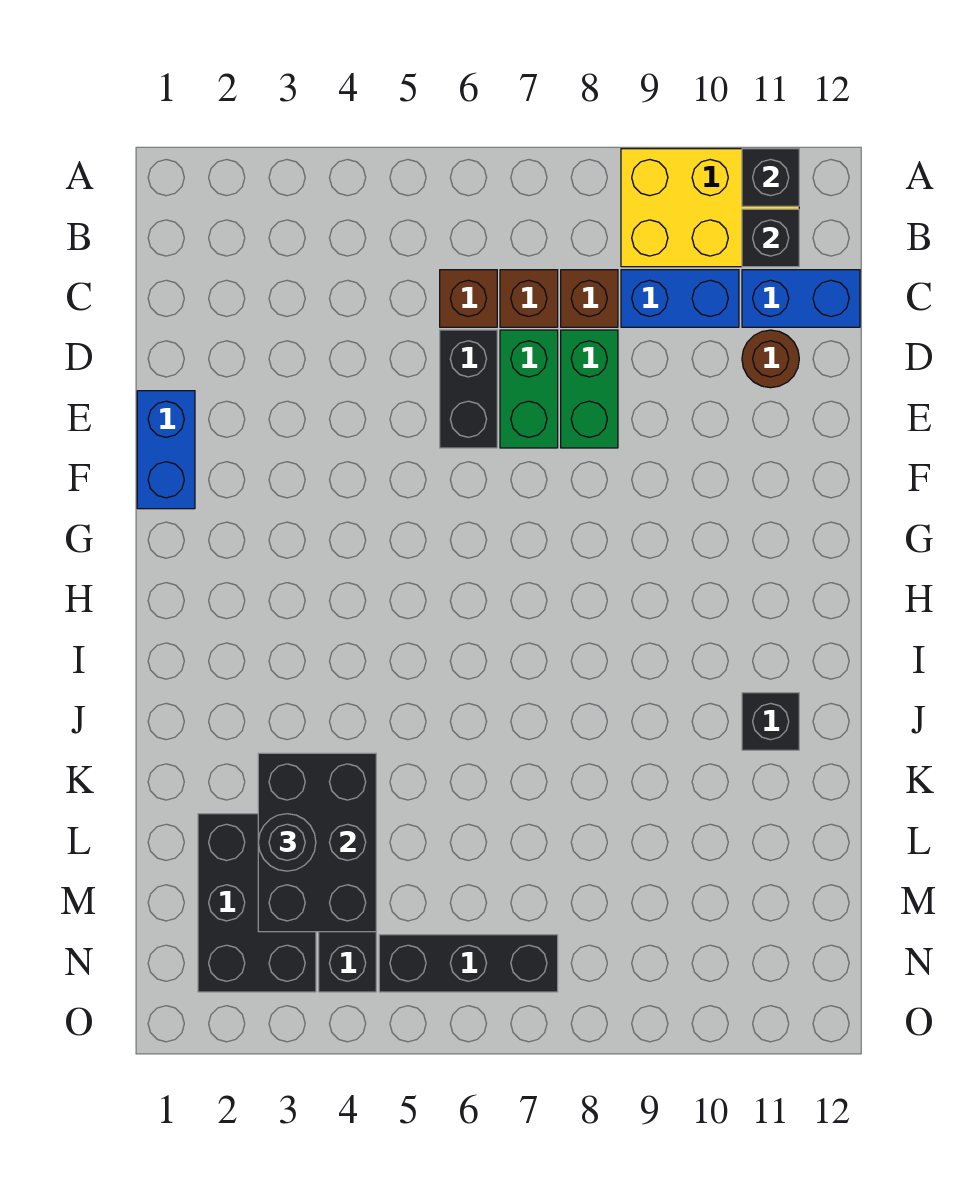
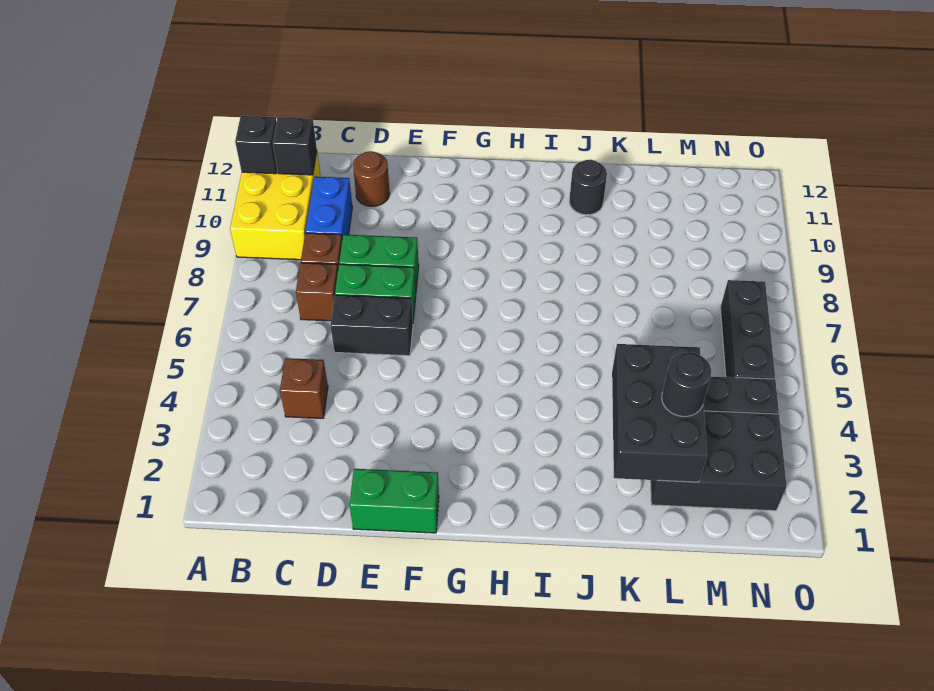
brown 1x1 brick [440,270,497,327] -> brown 1x1 brick moved to [280,358,328,418]
blue 1x2 brick [742,270,860,327] -> none
blue 1x2 brick [137,391,195,509] -> green 1x2 brick [350,469,439,533]
black 1x1 brick [742,693,799,750] -> black 1x1 round brick [569,160,607,215]
black 2x3 brick [258,753,376,932] -> black 2x3 brick turned to [612,344,707,482]

